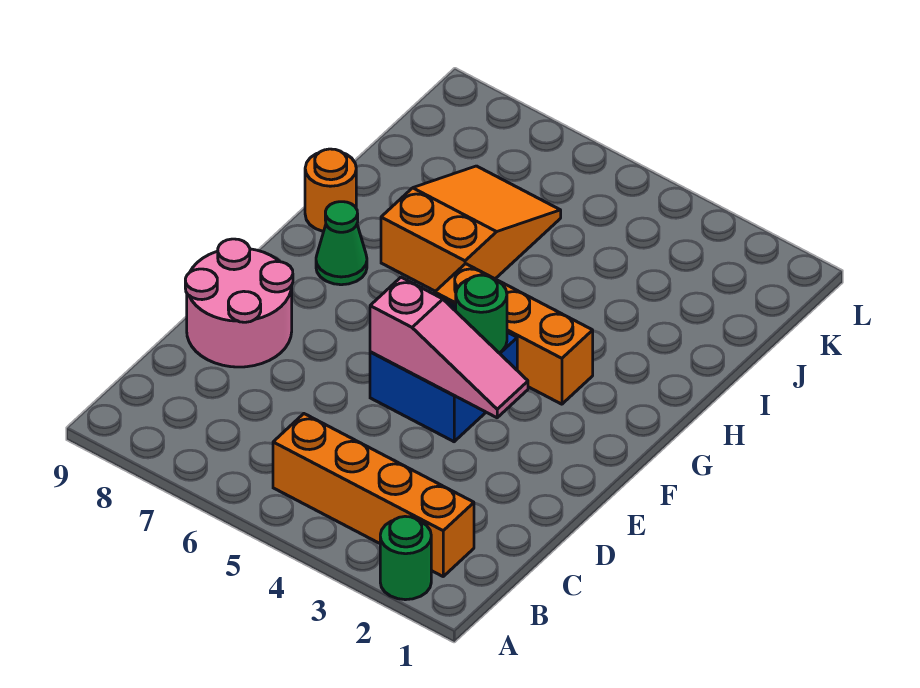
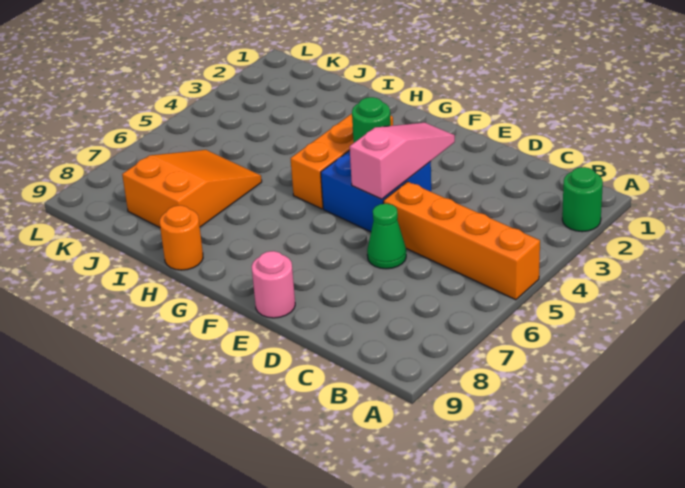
orange 1x4 brick [273,414,474,576] -> orange 1x4 brick turned to [384,182,540,300]
pink 2x2 round brick [185,239,293,367] -> pink 1x1 round brick [252,251,295,318]
green 1x1 cone [316,202,367,285] -> green 1x1 cone moved to [367,204,406,269]
orange 2x3 slope [381,166,561,291] -> orange 2x3 slope turned to [122,150,262,227]

